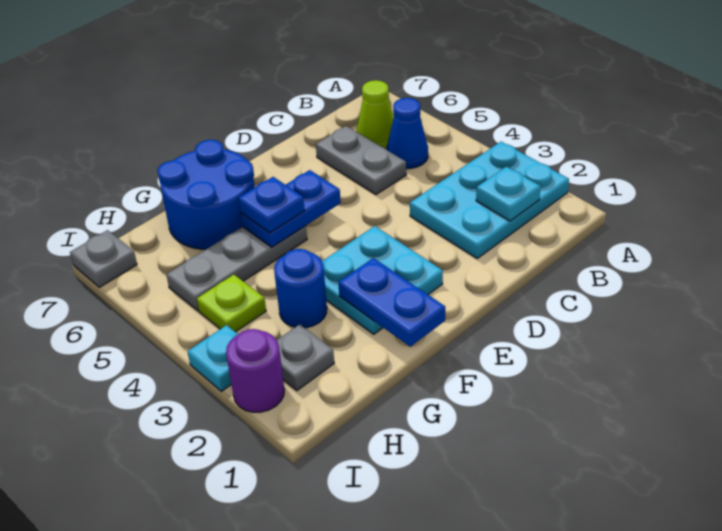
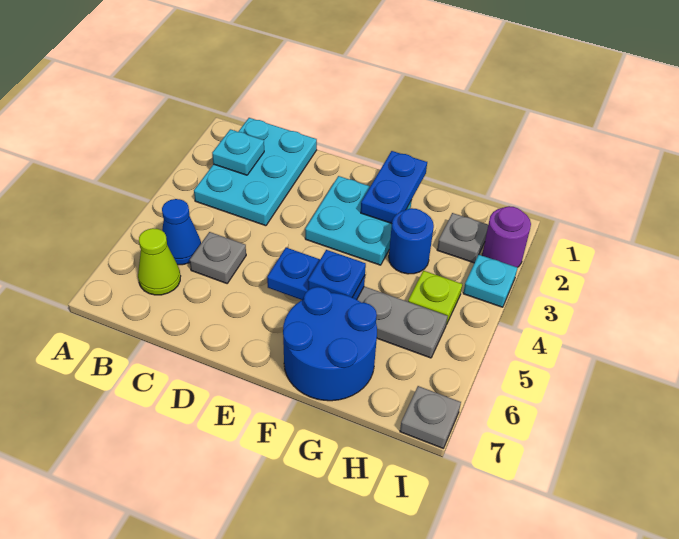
cyan 2x3 plate [410,142,569,258] -> cyan 2x3 plate turned to [194,118,317,226]
grey 1x2 plate [316,126,406,195] -> grey 1x1 plate [190,232,246,283]

